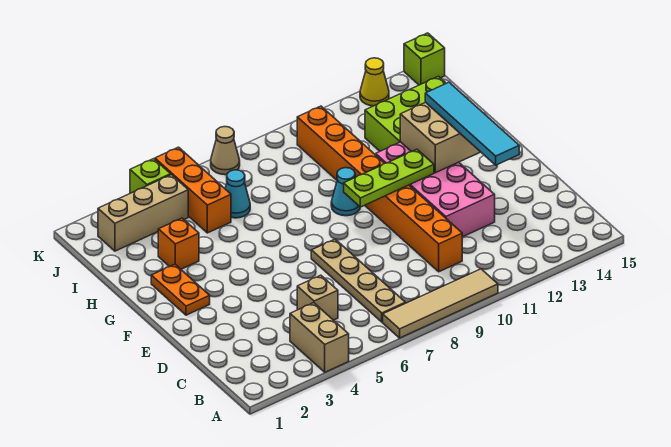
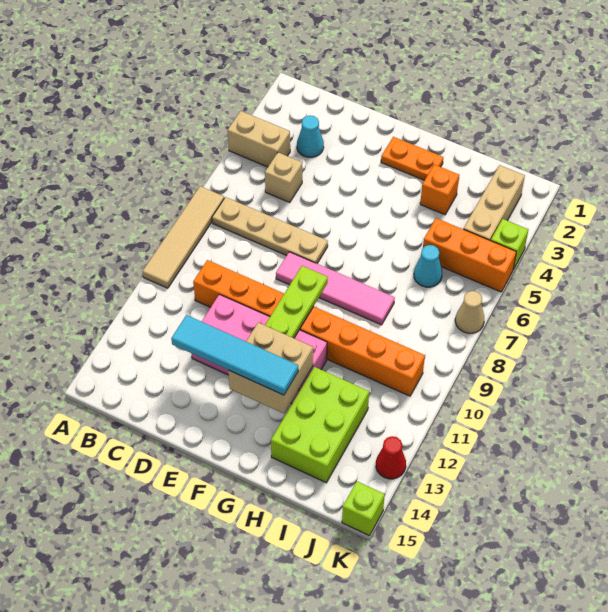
none -> pink 1x4 tile [276,252,395,325]
cyan 1x1 cone [331,168,360,216] -> cyan 1x1 cone moved to [297,116,324,157]
yellow 1x1 cone [360,58,389,106] -> red 1x1 cone [376,436,406,479]

